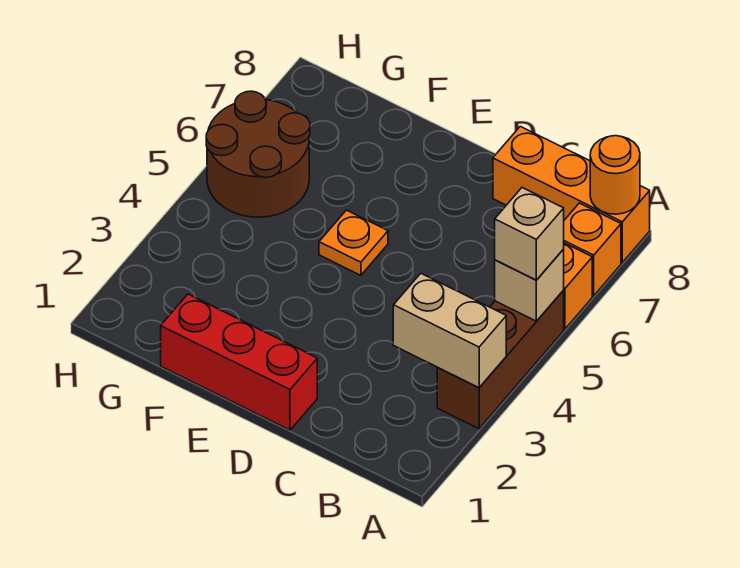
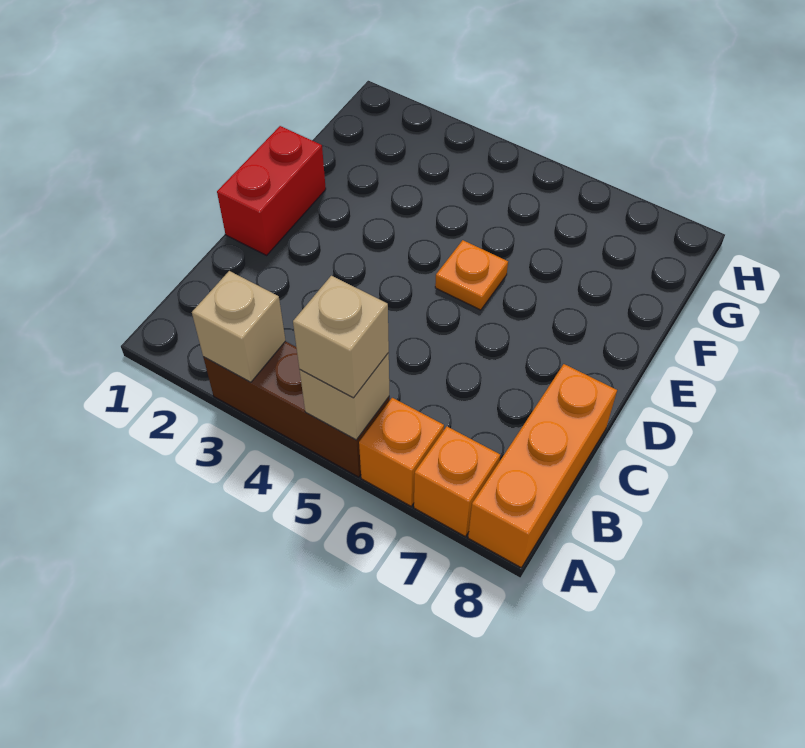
tan 1x2 brick [393,274,506,388] -> tan 1x1 brick [192,271,285,382]
orange 1x1 round brick [590,136,640,214] -> none
red 1x3 brick [161,294,317,430] -> red 1x2 brick [217,126,326,255]
brown 2x2 round brick [206,91,310,217] -> none

